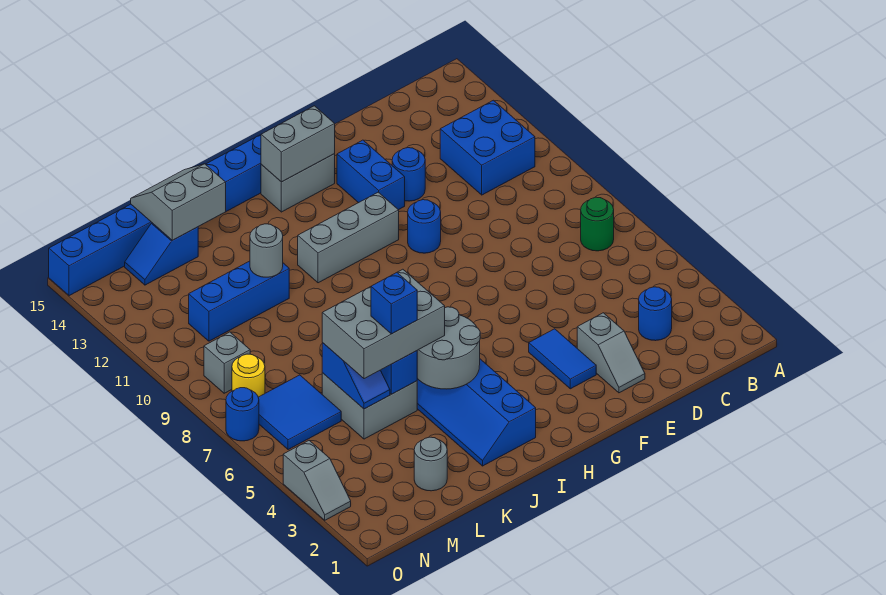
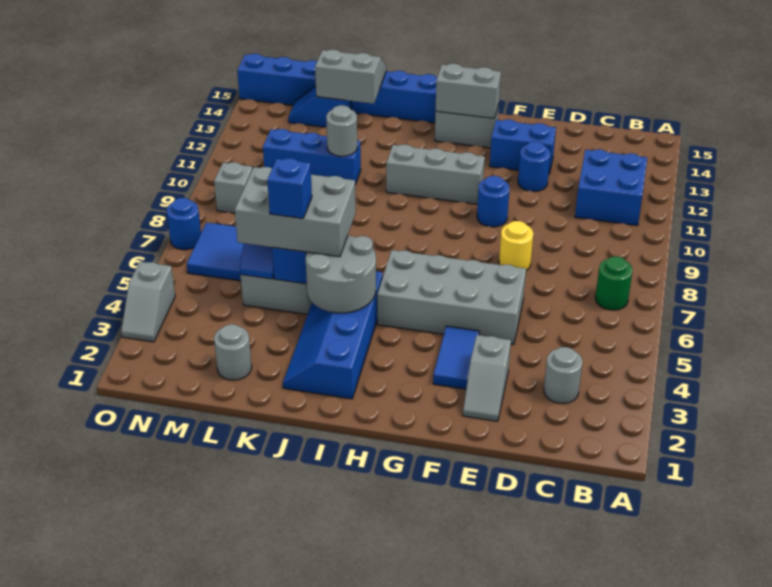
blue 1x1 round brick [639,287,672,341] -> grey 1x1 round brick [544,347,582,404]
none -> grey 2x4 brick [377,250,526,345]
blue 1x2 brick [337,140,405,210] -> blue 1x2 brick turned to [490,119,556,174]
yellow 1x1 round brick [232,354,265,397] -> yellow 1x1 round brick moved to [499,221,533,271]

